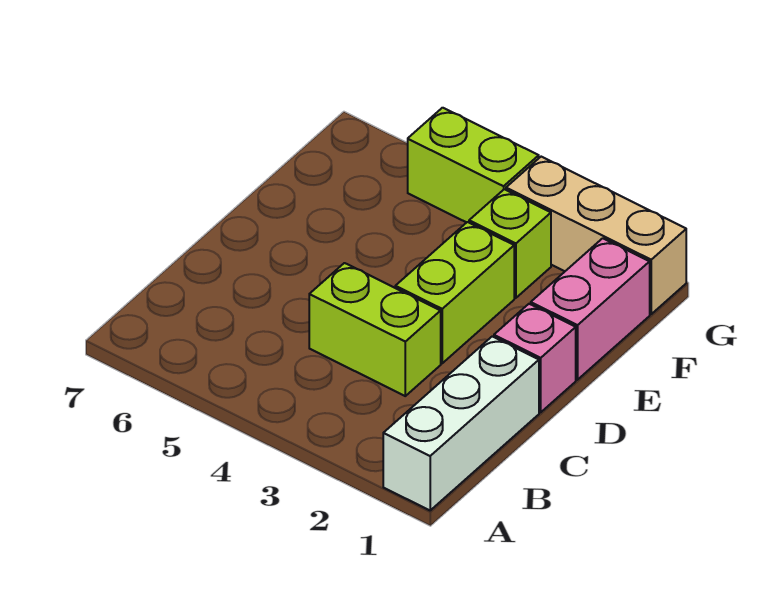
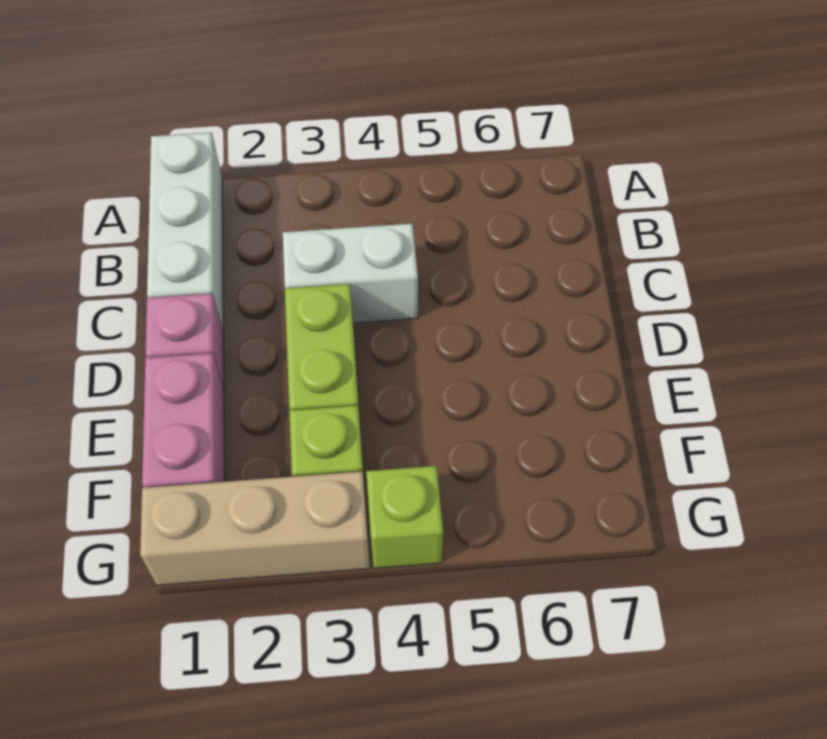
lime 1x2 brick [309,263,441,396] -> white 1x2 brick [283,224,418,323]
lime 1x2 brick [408,108,539,222] -> lime 1x1 brick [366,466,443,568]

